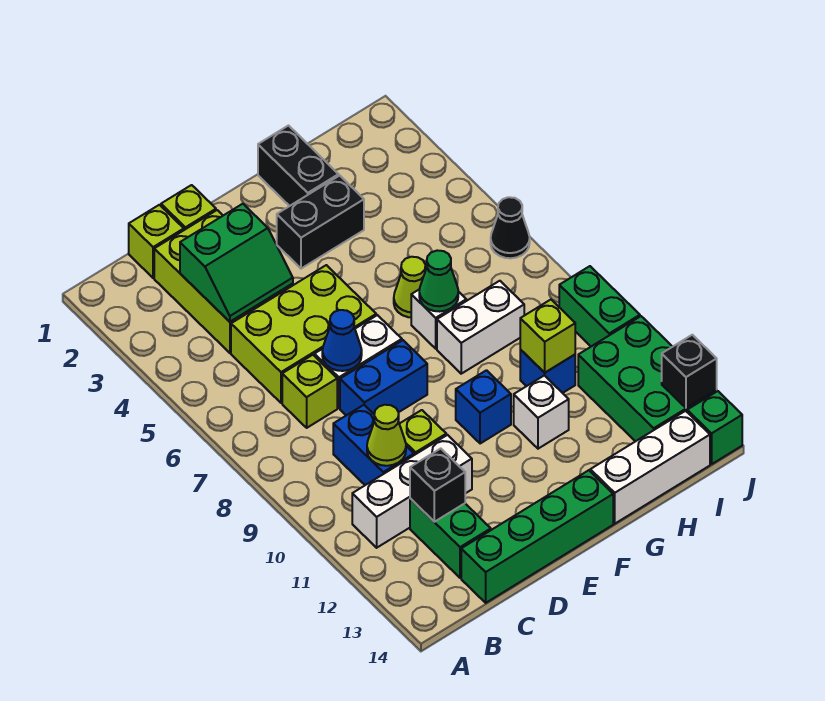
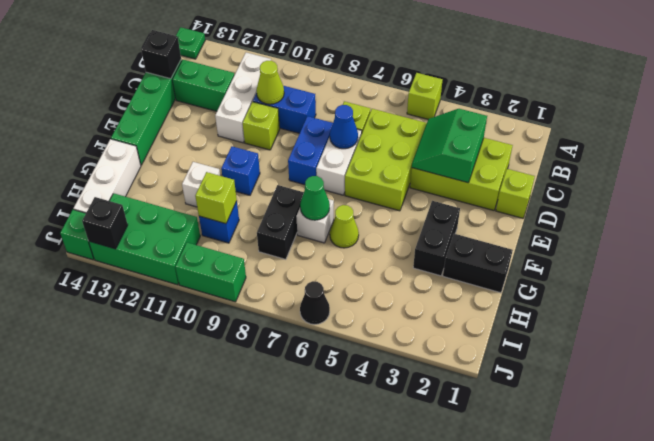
none -> green 1x1 plate [176,27,205,59]
lime 1x1 brick [129,205,184,278] -> lime 1x1 brick moved to [407,73,443,119]
black 1x1 brick [410,449,465,522] -> black 1x1 brick moved to [141,30,181,79]
white 1x2 brick [437,281,524,374] -> black 1x2 brick [257,185,304,259]

